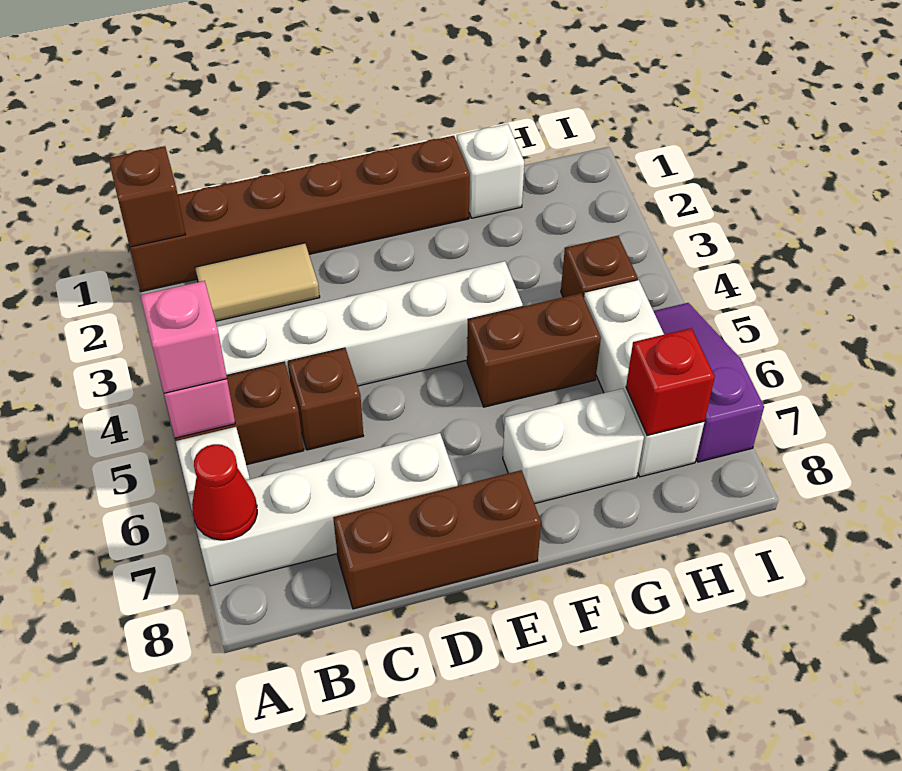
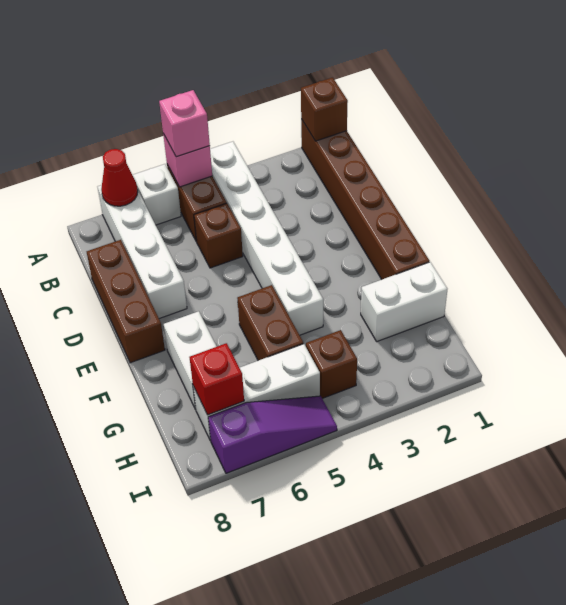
tan 1x2 tile [195,243,320,321] -> none
white 1x1 brick [457,124,524,218] -> white 1x2 brick [361,262,447,341]

